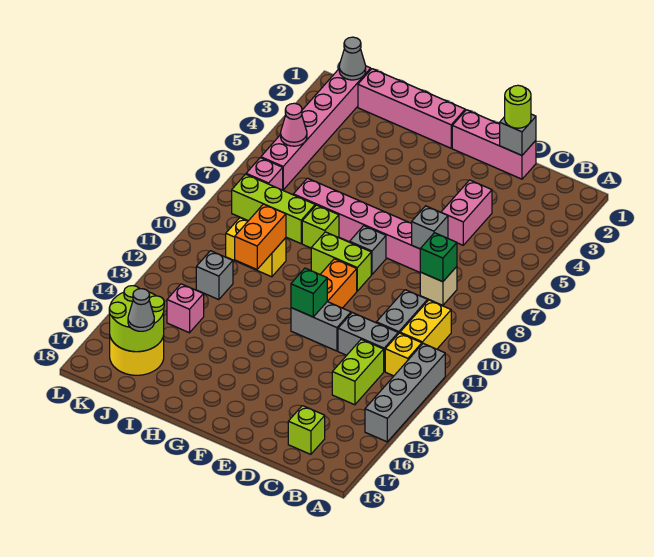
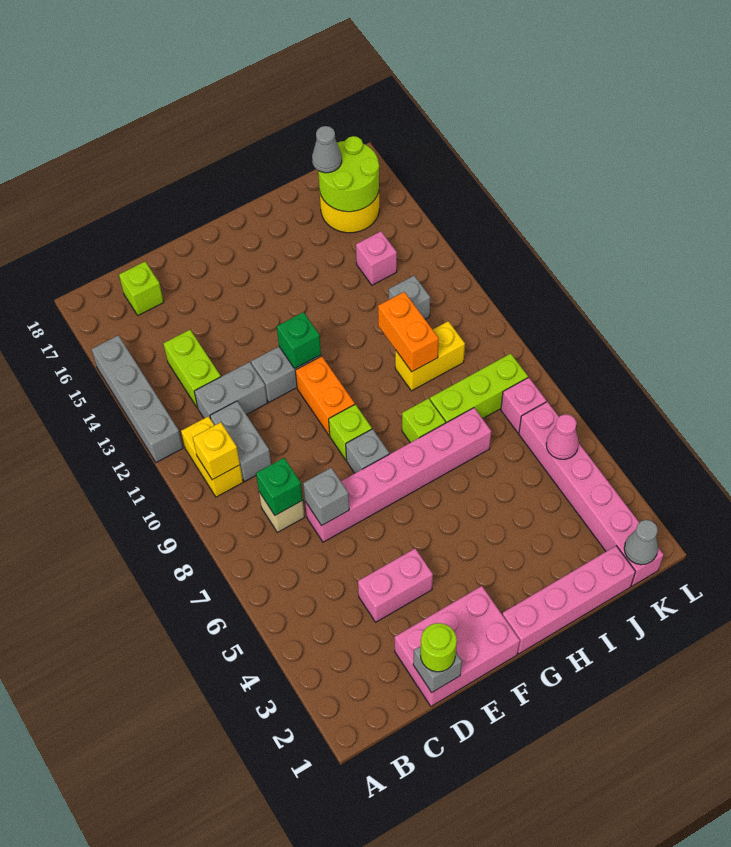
yellow 1x1 brick [385,333,422,376] -> yellow 1x1 brick moved to [193,422,240,480]
pink 1x3 brick [452,110,536,179] -> pink 2x3 brick [395,586,520,706]
pink 1x2 brick [441,180,492,245] -> pink 1x2 brick turned to [358,549,433,622]
lime 1x2 brick [311,232,371,291] -> lime 1x1 brick [329,404,372,460]

